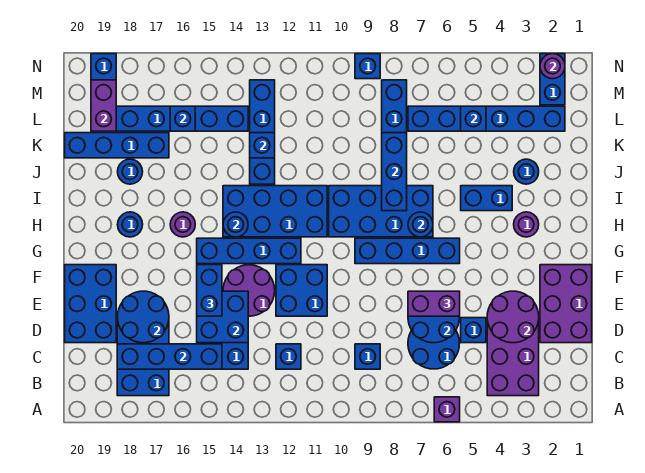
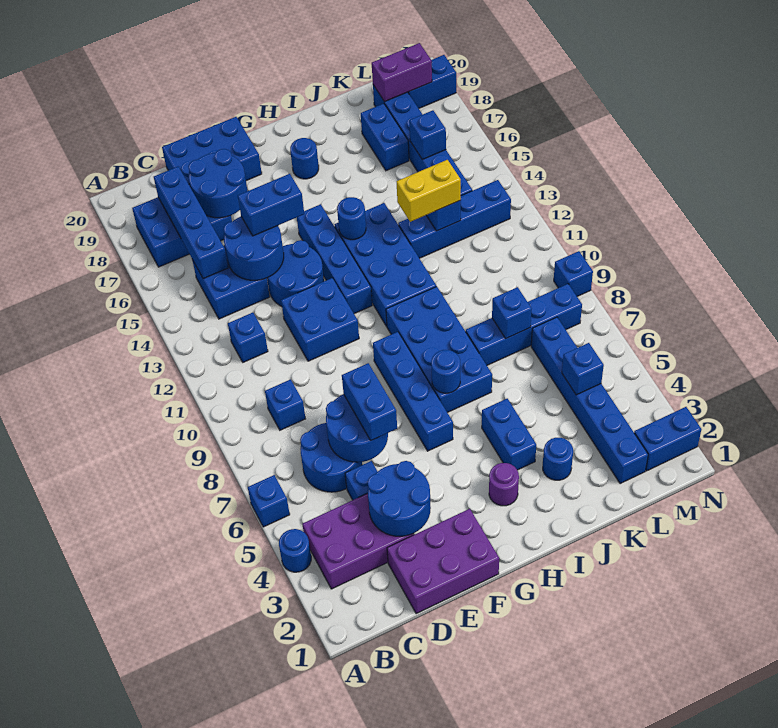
purple 1x1 brick [434,397,460,422] -> blue 1x1 brick [248,475,290,527]
purple 2x2 round brick [487,291,539,343] -> blue 2x2 round brick [368,461,431,536]
blue 2x2 brick [197,291,248,343] -> blue 2x2 round brick [224,217,284,280]
purple 1x2 brick [408,291,460,316] -> blue 1x2 brick [342,363,397,440]
purple 2x2 round brick [223,265,275,316] -> blue 2x2 round brick [267,240,324,306]
purple 1x1 round brick [170,212,195,237] -> none
blue 1x3 brick [382,133,407,211] -> blue 1x1 brick [492,287,532,339]
none -> yellow 1x2 brick [397,160,461,222]
blue 1x1 round brick [118,159,143,184] -> blue 1x1 round brick moved to [279,529,311,572]
blue 1x4 brick [65,133,169,158] -> blue 1x2 brick [361,104,409,171]
purple 1x1 round brick [540,54,565,79] -> none

